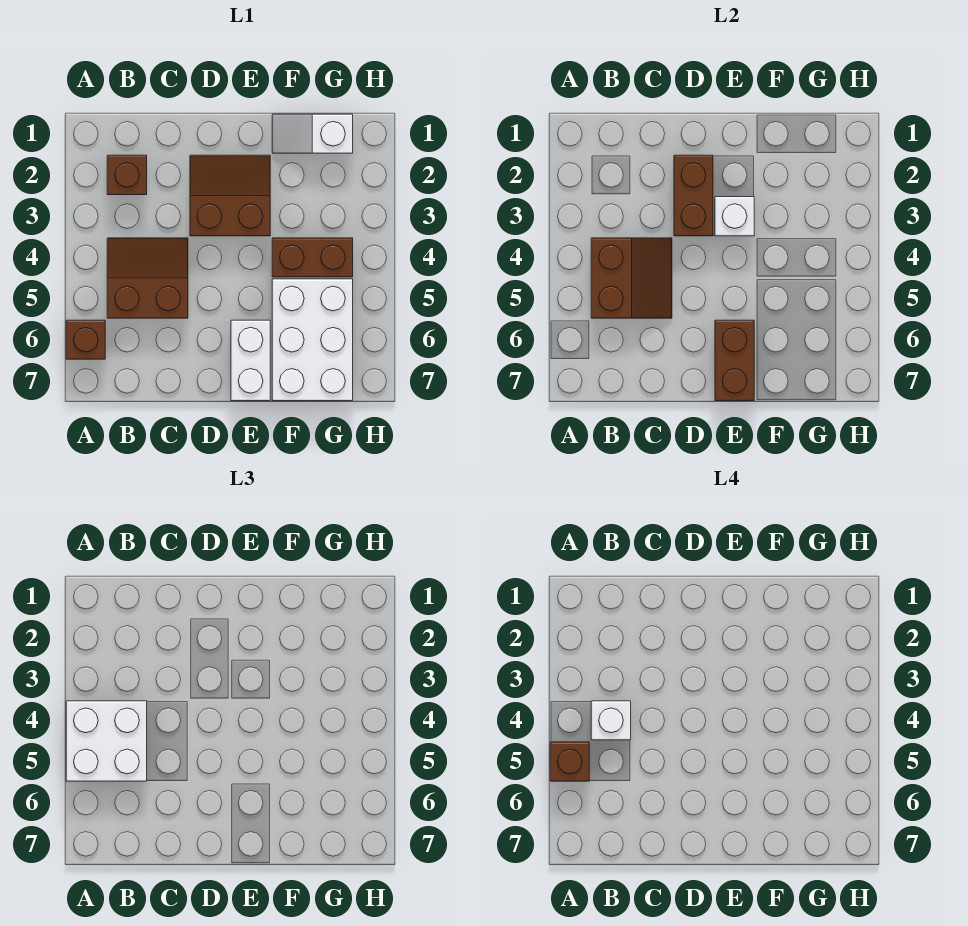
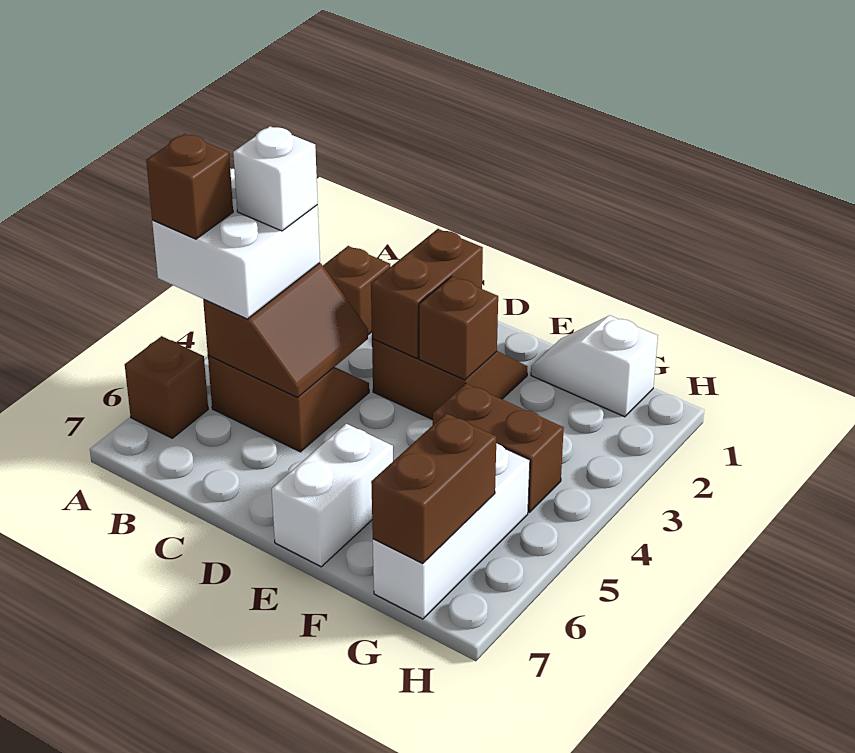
white 1x1 brick [715,197,754,236] -> brown 1x1 brick [419,276,498,380]
brown 1x2 brick [715,320,754,401] -> brown 1x2 brick moved to [371,413,497,564]
white 2x3 brick [272,279,353,401] -> white 1x3 brick [373,443,530,619]

